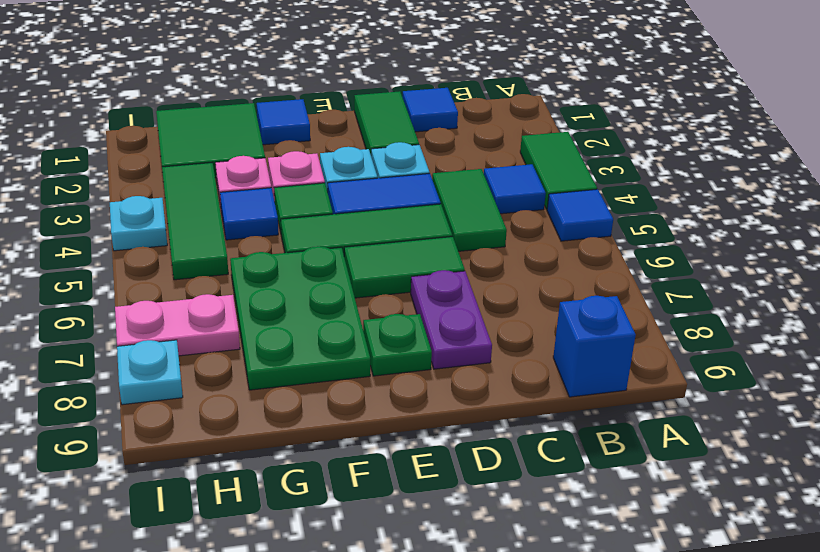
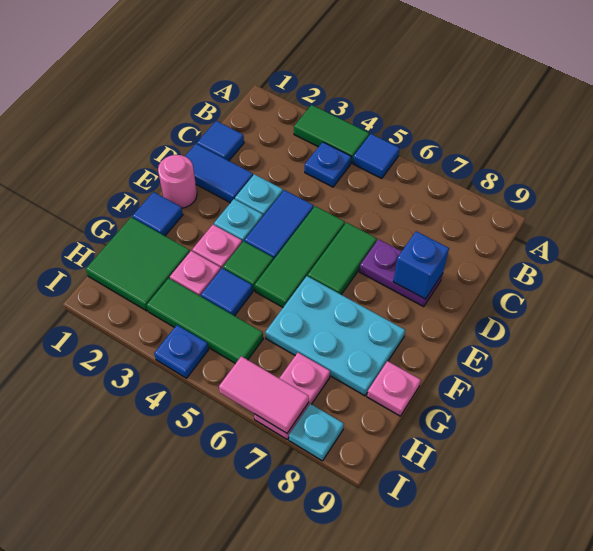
blue 1x1 tile [484,164,546,214] -> blue 1x1 plate [305,142,351,187]
blue 1x1 brick [553,296,636,397] -> blue 1x1 brick moved to [393,231,449,299]
green 1x2 tile [432,169,507,251] -> none
green 1x2 tile [354,91,419,154] -> blue 1x2 tile [185,144,253,203]
none -> pink 1x1 round brick [158,155,197,208]
green 1x1 plate [363,314,432,376] -> none
green 2x3 plate [230,246,370,390] -> cyan 2x3 plate [265,276,405,396]
none -> pink 1x1 plate [367,361,421,416]
cyan 1x1 plate [110,196,167,251] -> blue 1x1 plate [154,325,209,378]
none -> pink 1x2 tile [219,356,309,433]

